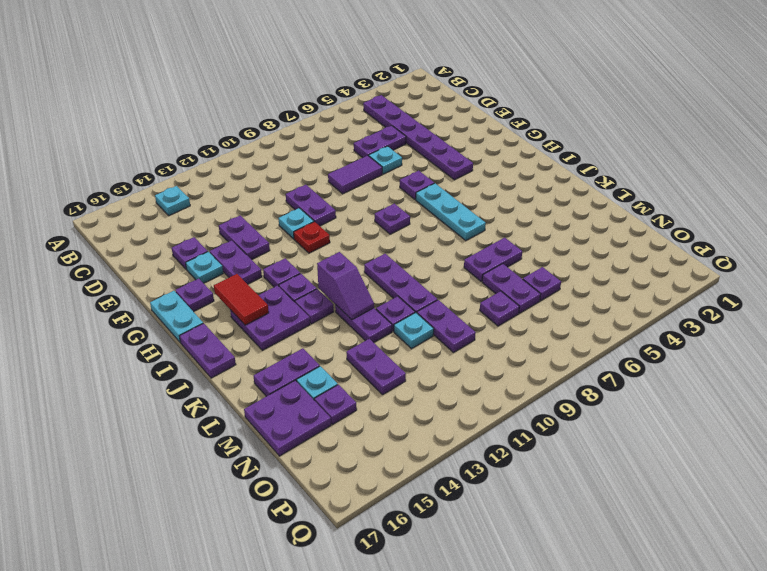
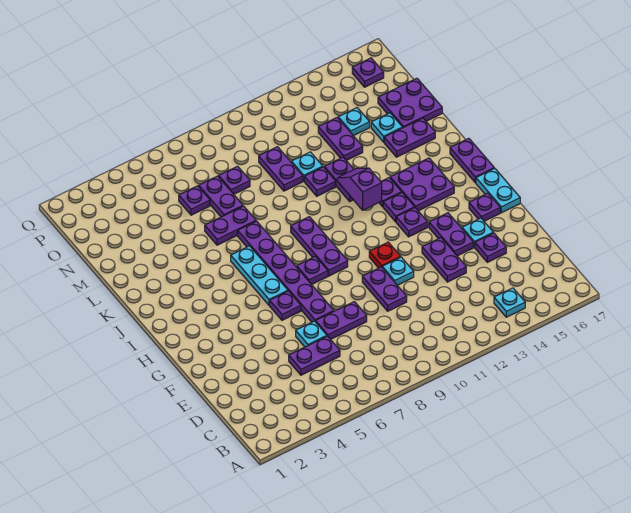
purple 1x6 plate [363,95,473,180] -> purple 1x6 plate moved to [238,221,334,322]
purple 1x2 tile [328,155,382,194] -> purple 1x2 plate [316,302,367,339]
red 1x2 tile [214,274,269,325] -> none
purple 1x3 plate [364,254,437,313] -> purple 1x3 plate moved to [291,217,348,276]
none -> cyan 1x1 plate [338,108,370,136]
purple 1x1 plate [314,385,357,425] -> purple 1x1 plate moved to [352,58,384,87]

